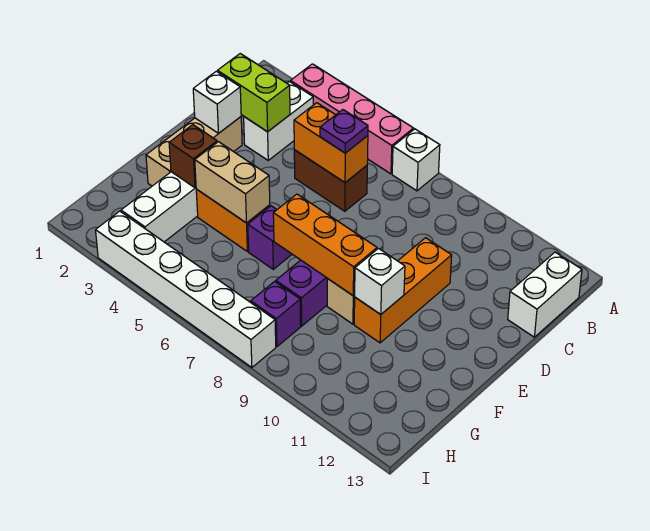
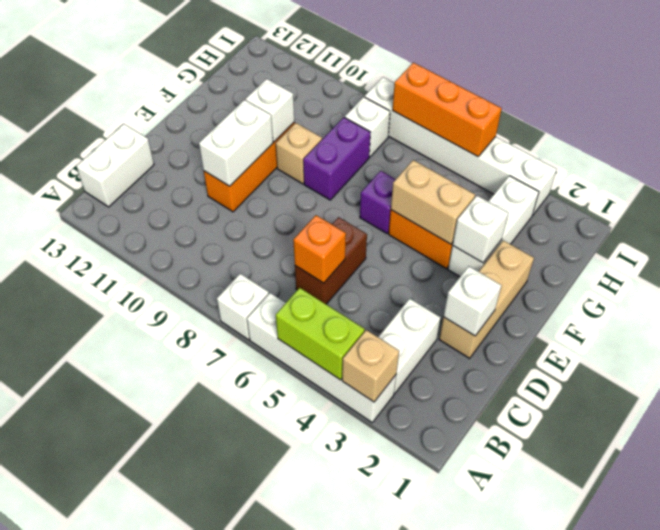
pink 1x4 brick [291,64,414,174] -> white 1x4 brick [247,293,396,422]
none -> tan 1x1 brick [342,330,399,402]
lime 1x2 brick [217,54,290,132] -> lime 1x2 brick moved to [276,288,365,380]
brown 1x2 brick [294,150,367,211] -> brown 1x2 brick turned to [295,217,367,304]
orange 1x2 brick [294,103,368,182] -> orange 1x1 brick [293,215,346,283]
purple 1x1 plate [320,110,368,153] -> none
none -> white 1x2 brick [199,100,273,186]
brown 1x1 brick [169,125,217,188] -> white 1x1 brick [453,196,508,263]
orange 1x3 brick [273,194,377,296] -> orange 1x3 brick moved to [392,63,502,157]
purple 1x1 brick [251,281,301,347] -> white 1x1 brick [345,97,390,157]

